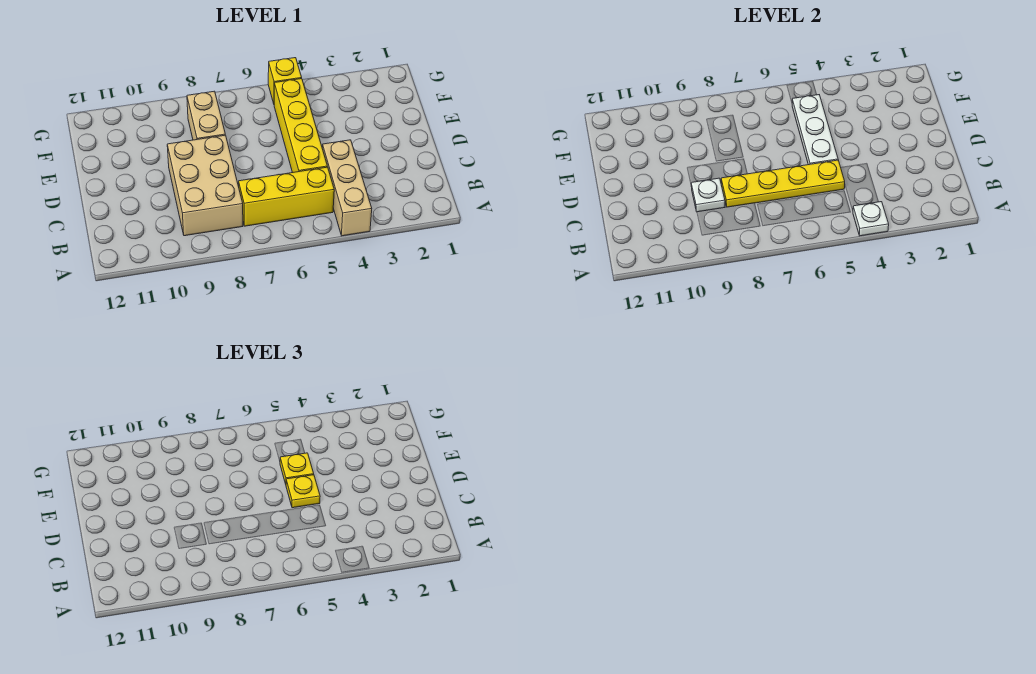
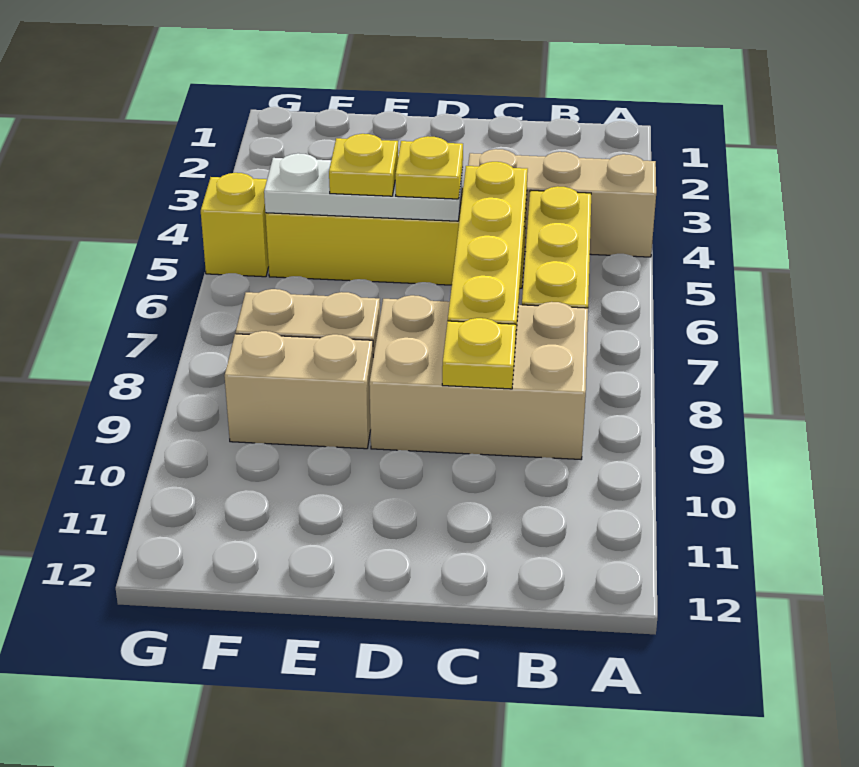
white 1x1 plate [853,202,889,236] -> none
white 1x1 plate [691,178,725,212] -> yellow 1x1 plate [442,318,516,389]
none -> tan 1x2 brick [225,331,373,449]

